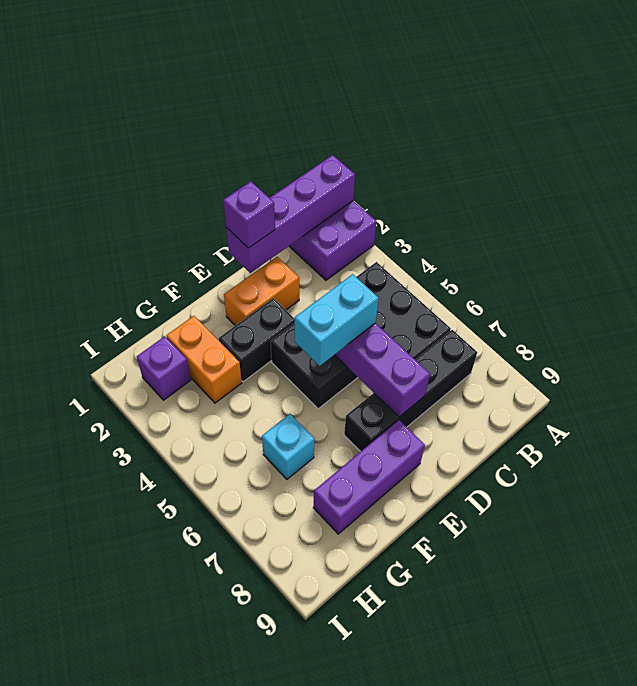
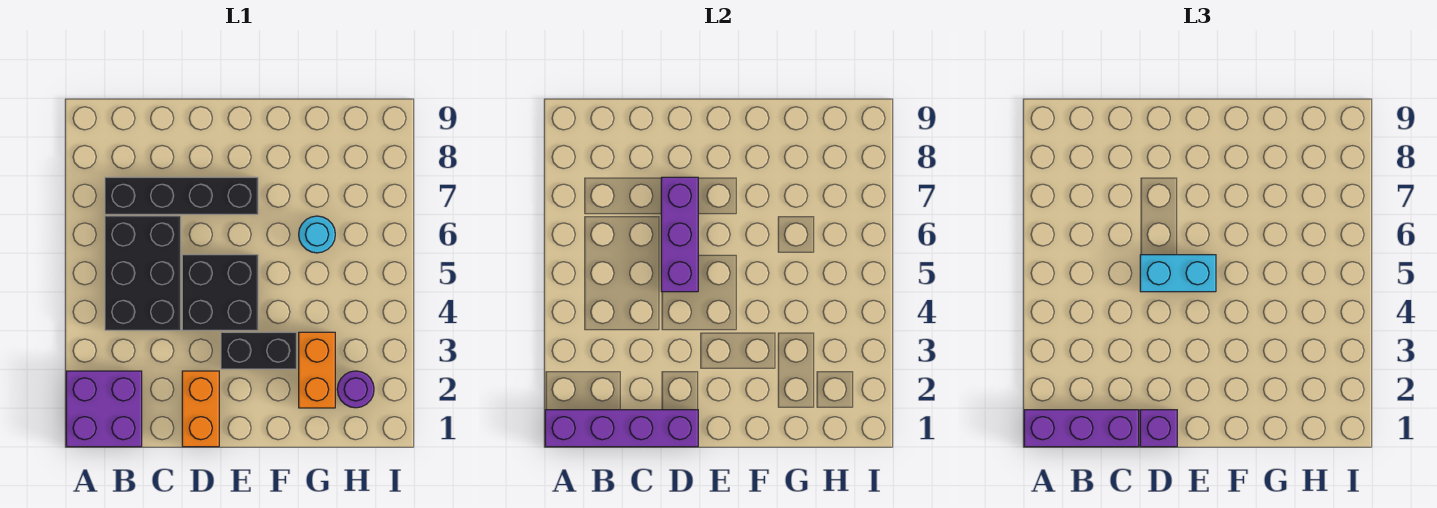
orange 1x2 brick [224,257,299,326] -> orange 1x2 brick turned to [182,371,219,447]
purple 1x3 brick [313,420,425,534] -> purple 1x3 brick moved to [1024,410,1139,447]
cyan 1x1 brick [262,414,314,479] -> cyan 1x1 round brick [299,216,335,253]
purple 1x1 brick [137,336,191,400] -> purple 1x1 round brick [337,371,374,408]

